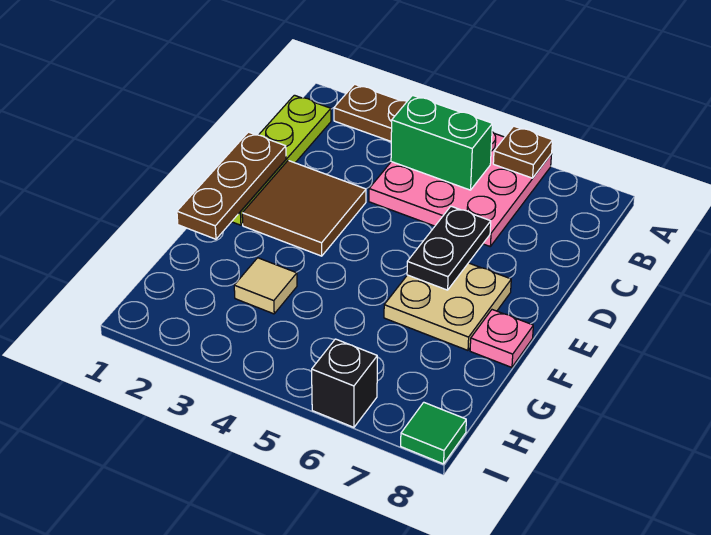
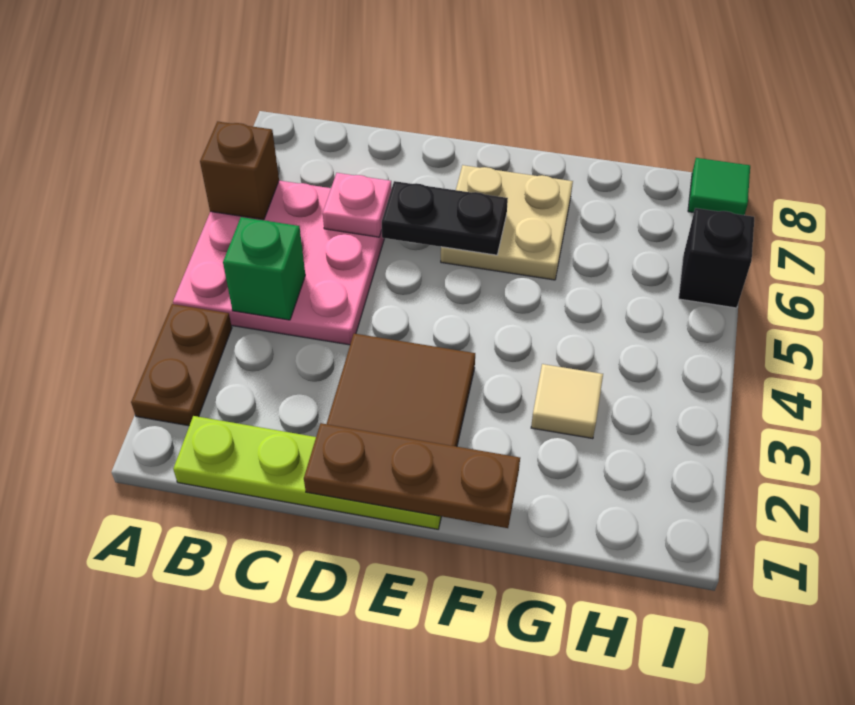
brown 1x1 plate [493,126,553,178] -> brown 1x1 brick [200,122,279,220]
green 1x2 brick [391,95,492,190] -> green 1x1 brick [223,217,305,320]
pink 1x1 plate [470,310,533,367] -> pink 1x1 plate moved to [323,173,391,237]

